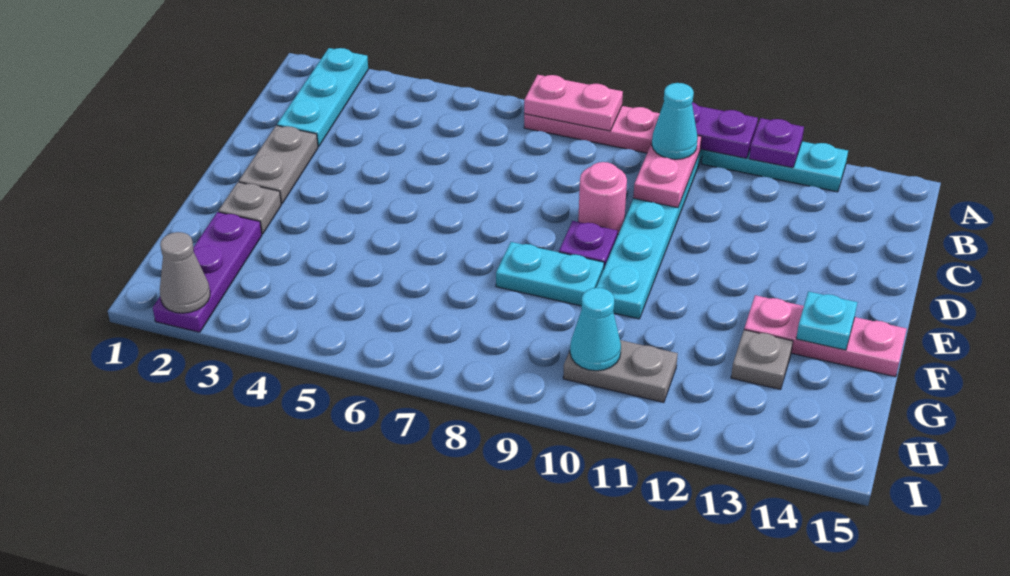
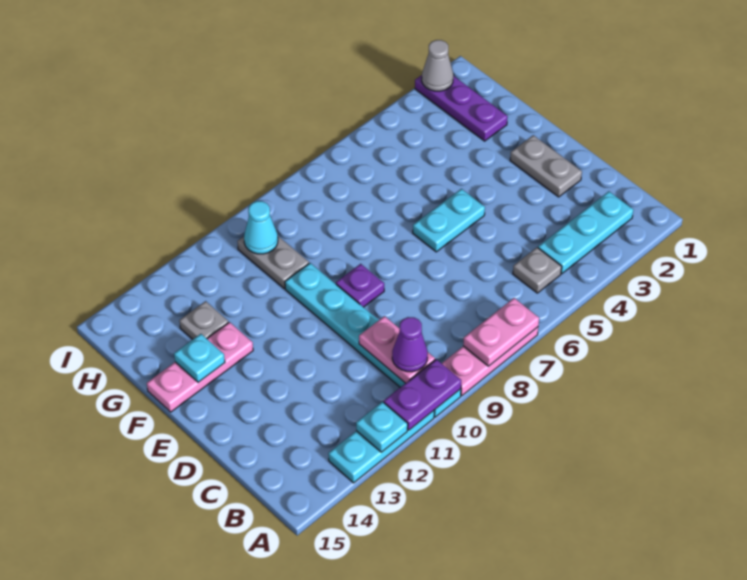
cyan 1x3 plate [277,48,368,147] -> cyan 1x3 plate turned to [538,191,633,274]
purple 1x1 plate [749,118,804,168] -> cyan 1x1 plate [356,402,408,452]
cyan 1x1 cone [652,83,698,159] -> purple 1x1 cone [392,317,428,372]
pink 1x1 round brick [578,162,627,235] -> none
grey 1x1 plate [218,182,281,234] -> grey 1x1 plate moved to [513,248,562,293]
cyan 1x2 plate [496,242,604,306] -> cyan 1x2 plate moved to [413,189,485,252]
grey 1x2 plate [563,340,678,403] -> grey 1x2 plate turned to [237,236,309,288]

